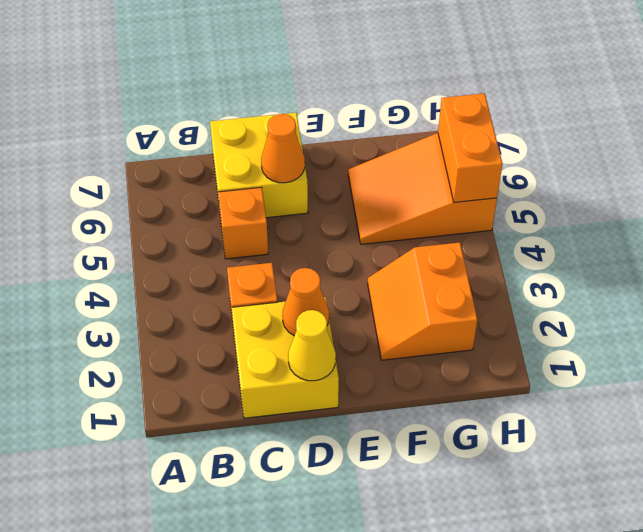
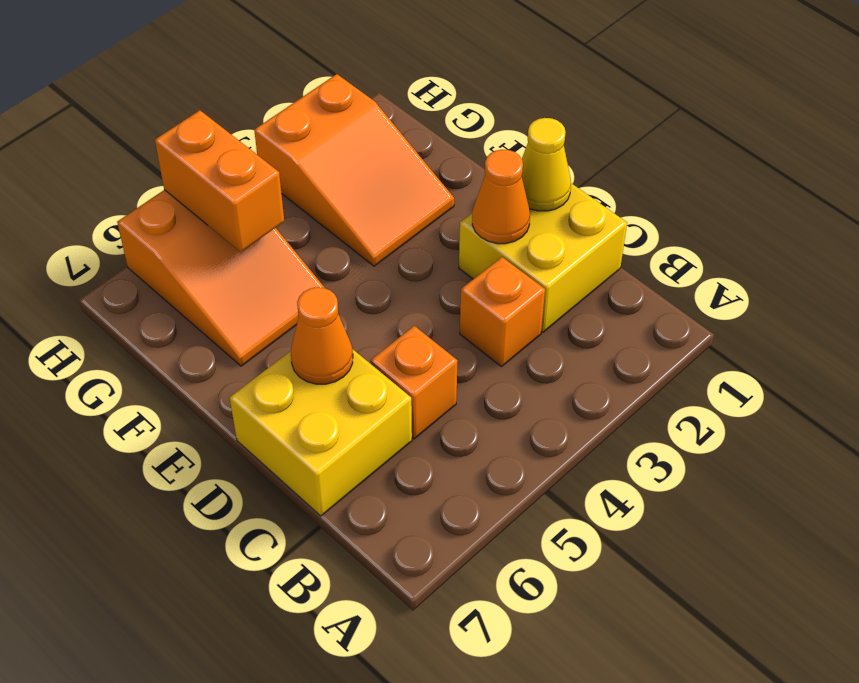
orange 2x2 slope [368,243,477,360] -> orange 2x3 slope [254,74,454,266]
orange 1x2 brick [438,93,502,202] -> orange 1x2 brick turned to [155,110,284,252]

